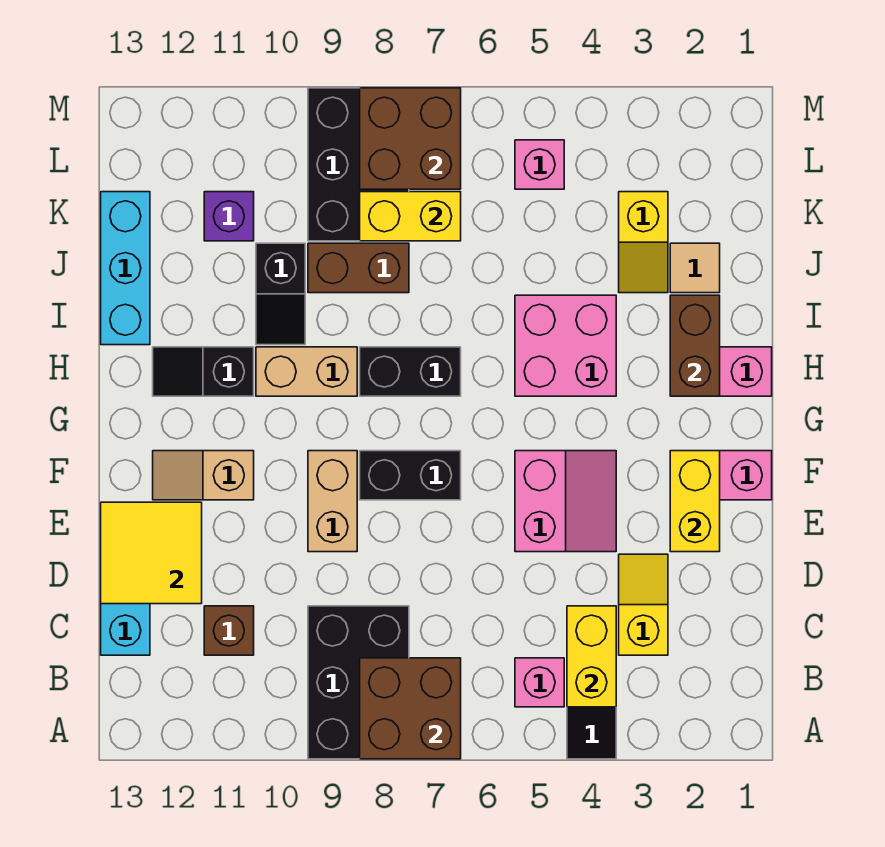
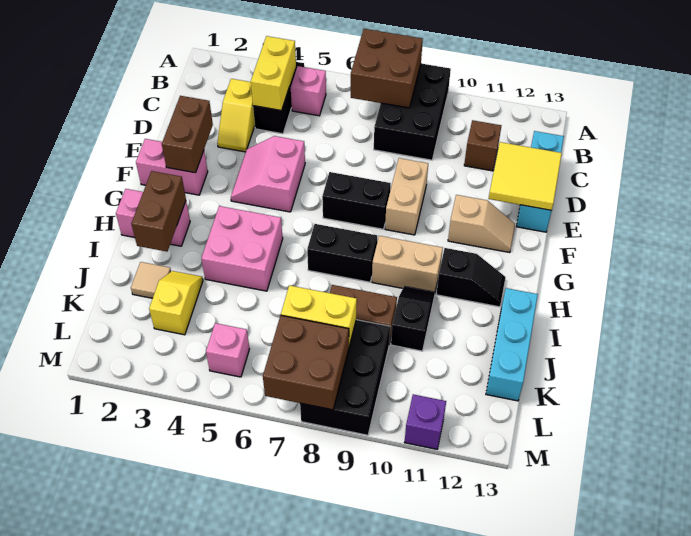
yellow 1x2 brick [670,451,720,552] -> brown 1x2 brick [162,96,213,173]
purple 1x1 brick [204,192,254,241] -> purple 1x1 brick moved to [405,394,446,449]

